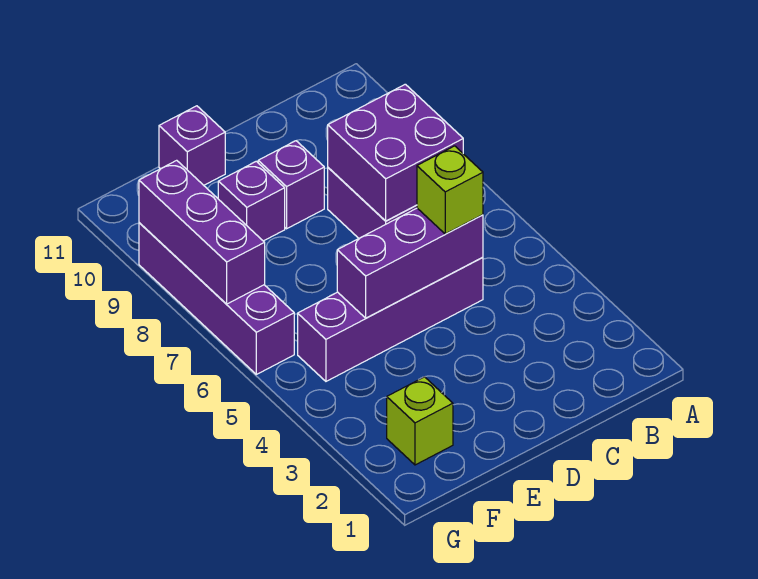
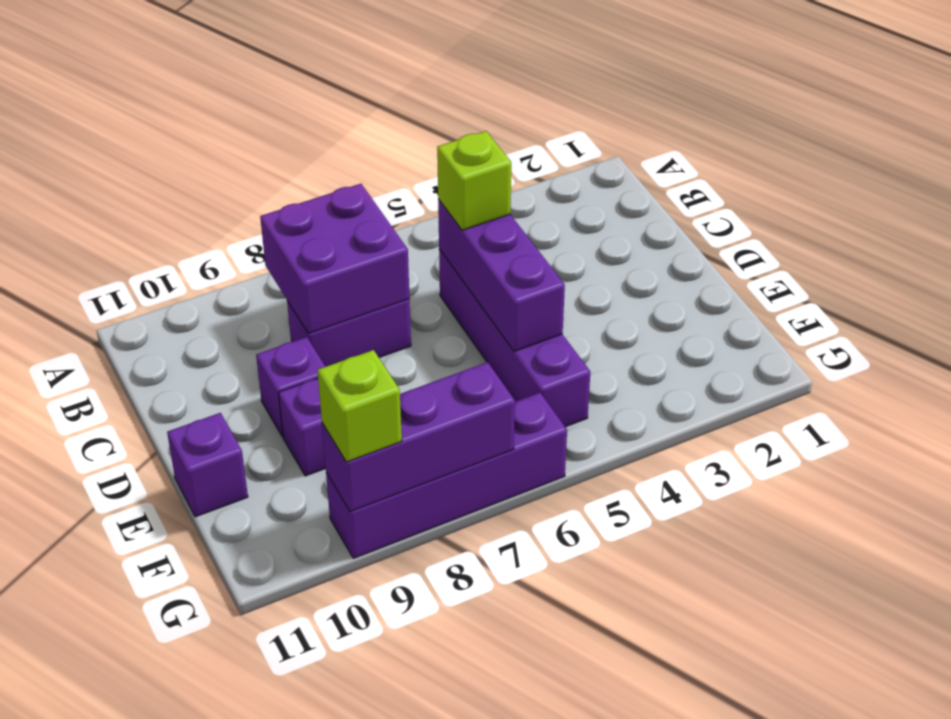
lime 1x1 brick [387,377,453,465] -> lime 1x1 brick moved to [317,350,402,462]

